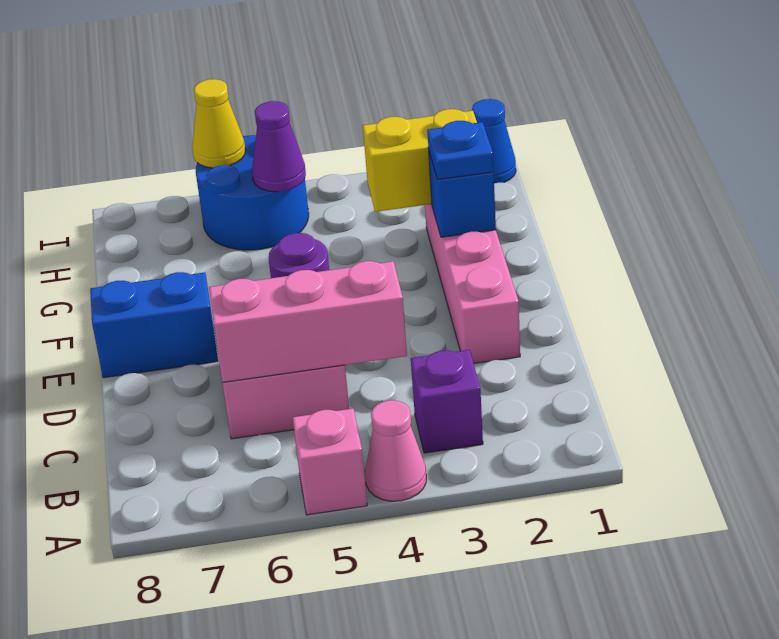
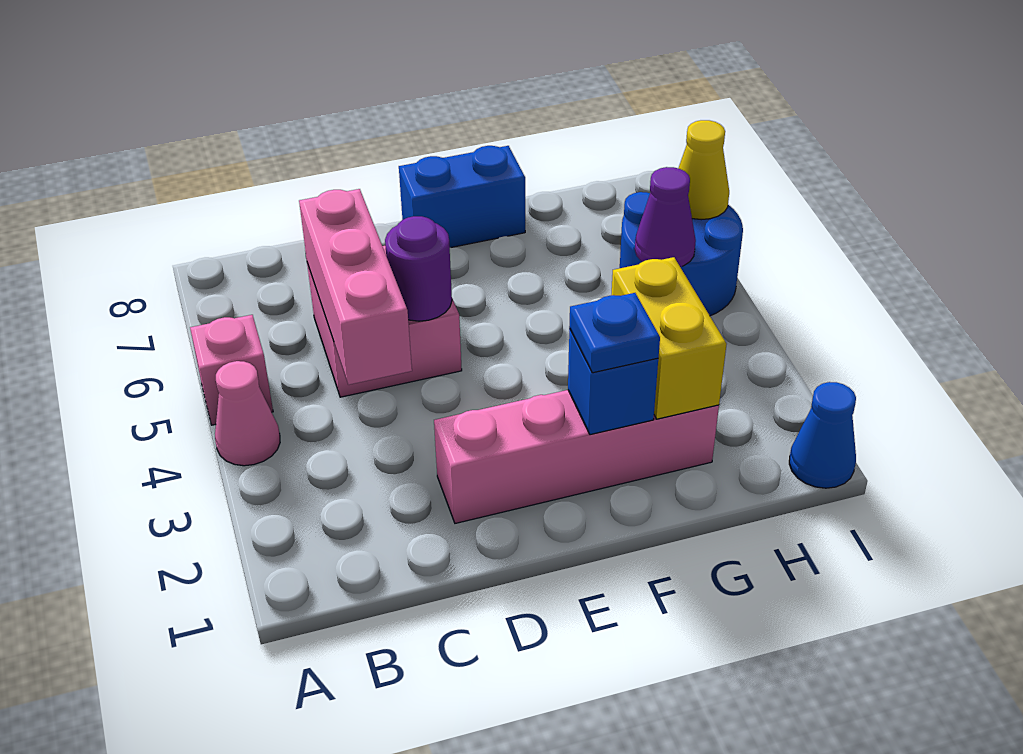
purple 1x1 brick [411,350,483,453] -> none
blue 1x2 brick [90,272,218,378] -> blue 1x2 brick turned to [399,146,525,248]

